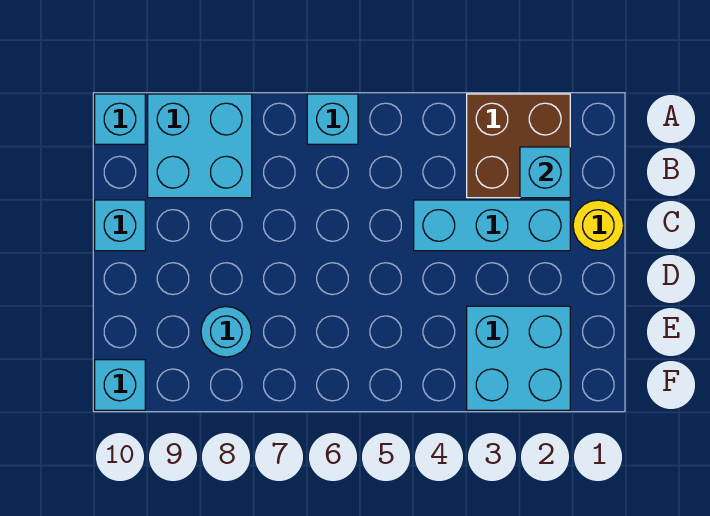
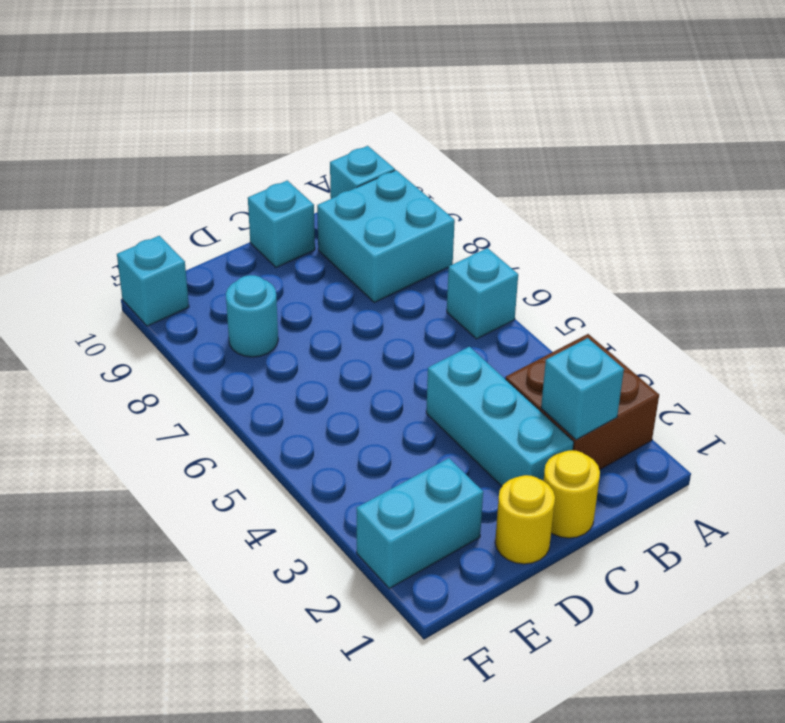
none -> yellow 1x1 round brick [495,475,555,564]
cyan 2x2 brick [467,306,570,410] -> cyan 1x2 brick [356,458,483,588]

